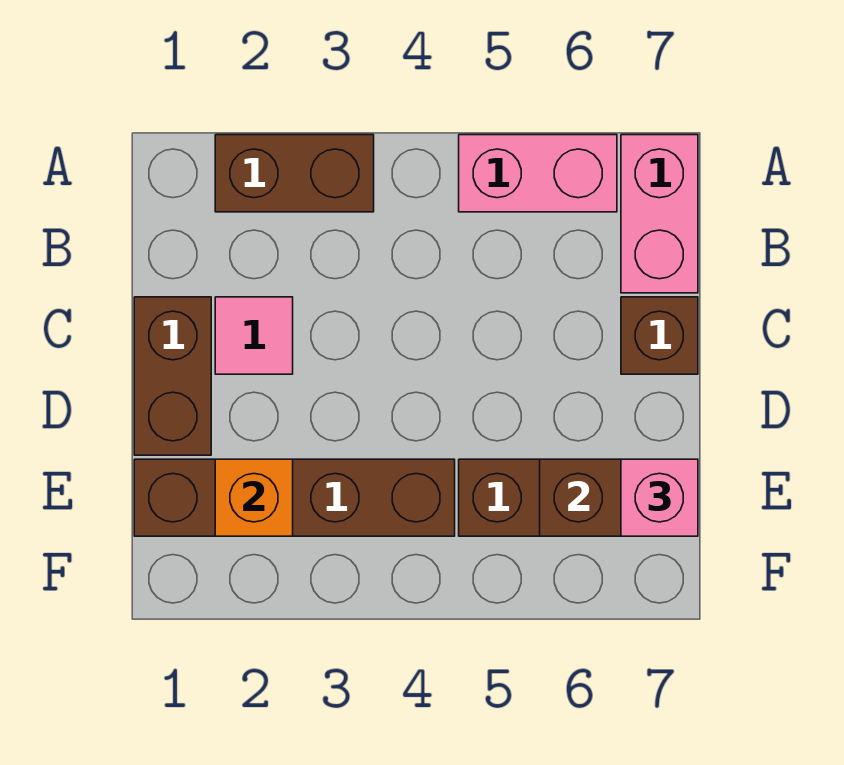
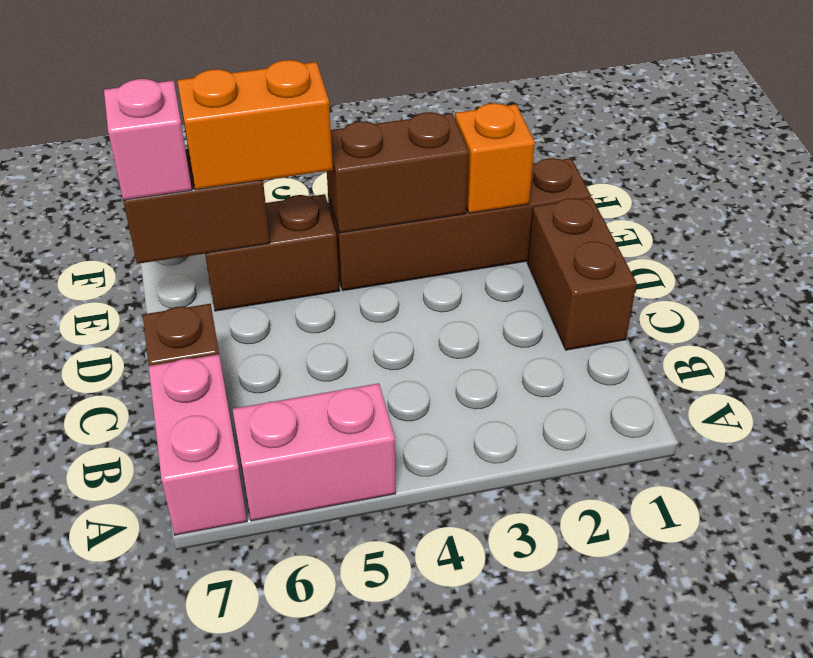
brown 1x2 brick [215,135,374,212] -> brown 1x2 brick moved to [327,112,469,233]
pink 1x1 tile [215,297,293,374] -> none
none -> orange 1x2 brick [177,60,333,190]

